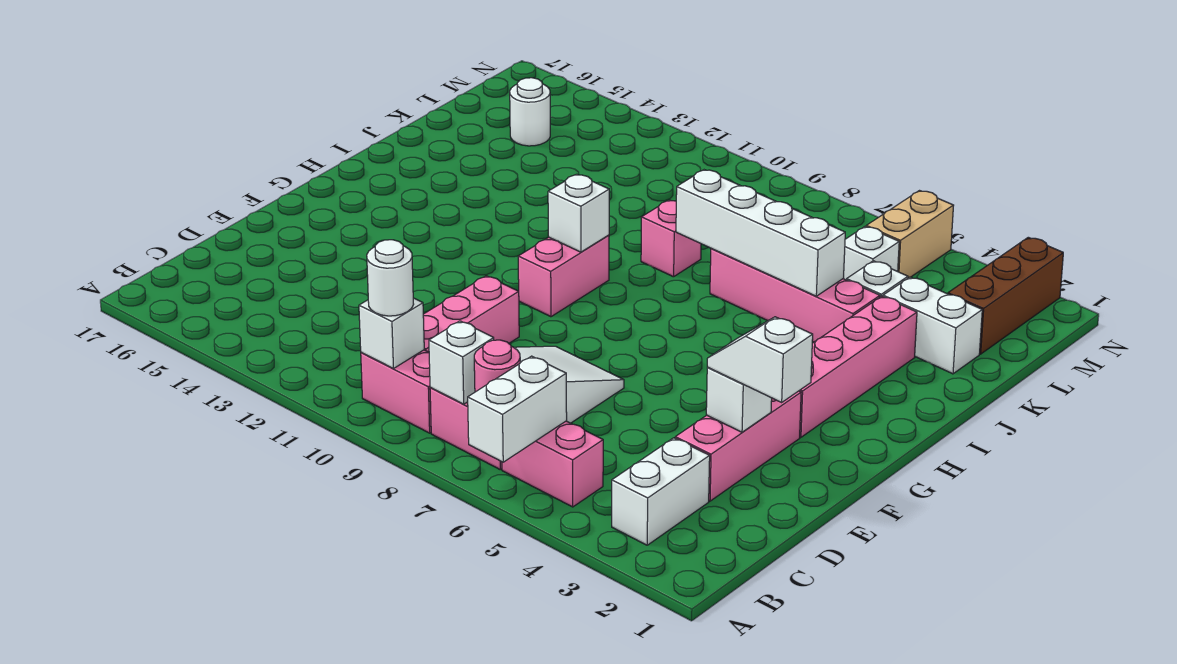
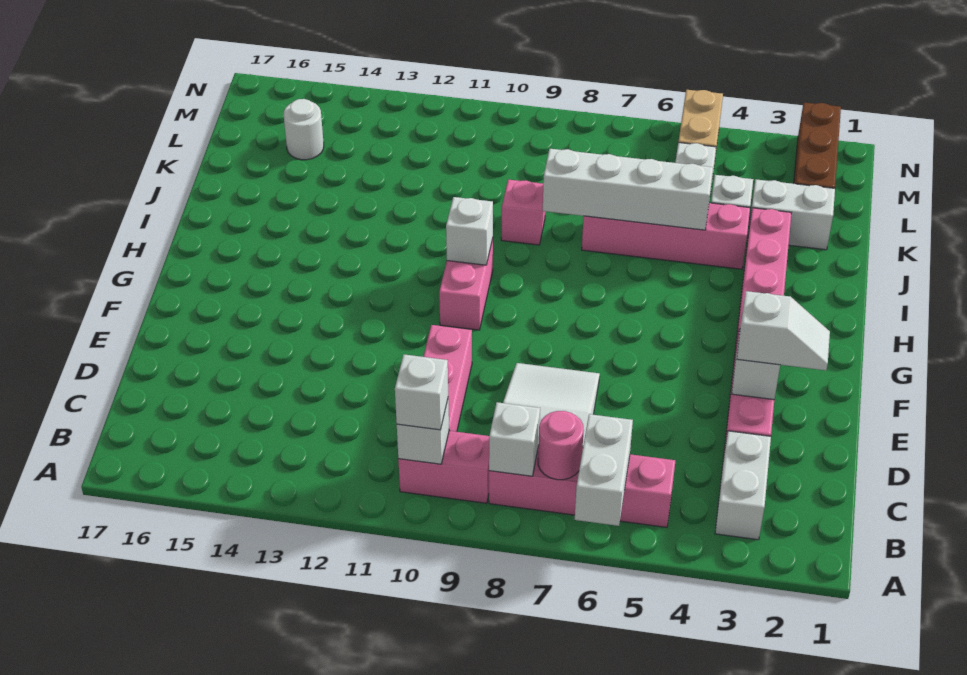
white 1x1 round brick [367,240,414,316] -> white 1x1 brick [395,354,448,430]
white 1x2 slope [707,317,813,402] -> white 1x2 slope turned to [737,291,830,370]

